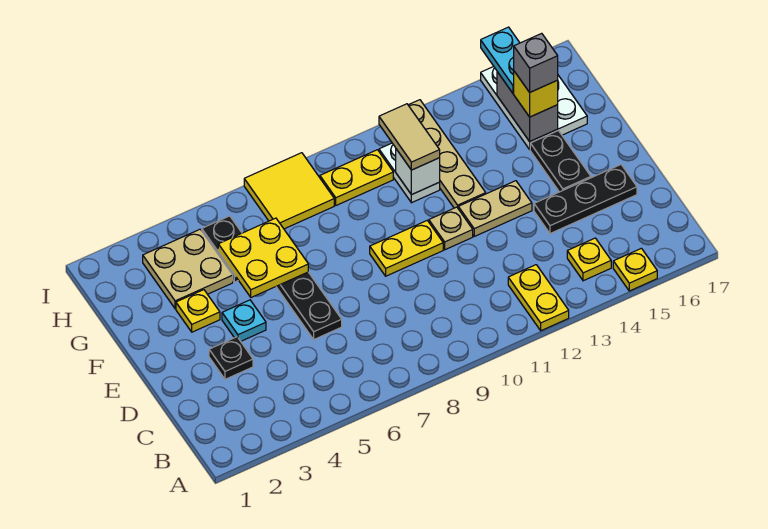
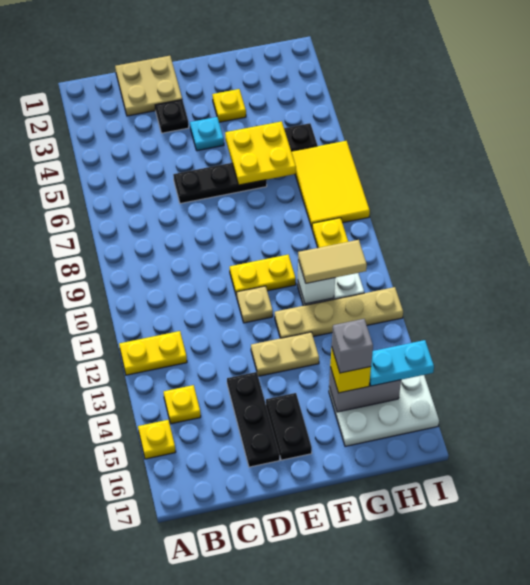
yellow 1x2 plate [370,221,443,276] -> yellow 1x2 plate turned to [230,255,296,297]
tan 1x2 plate [458,181,532,236] -> tan 1x2 plate turned to [251,332,319,376]
black 1x2 plate [530,131,591,192] -> black 1x2 plate turned to [266,393,312,460]
tan 2x2 plate [143,229,233,309] -> tan 2x2 plate moved to [115,56,182,116]
yellow 2x2 tile [244,153,334,229] -> yellow 2x3 tile [291,141,370,228]

